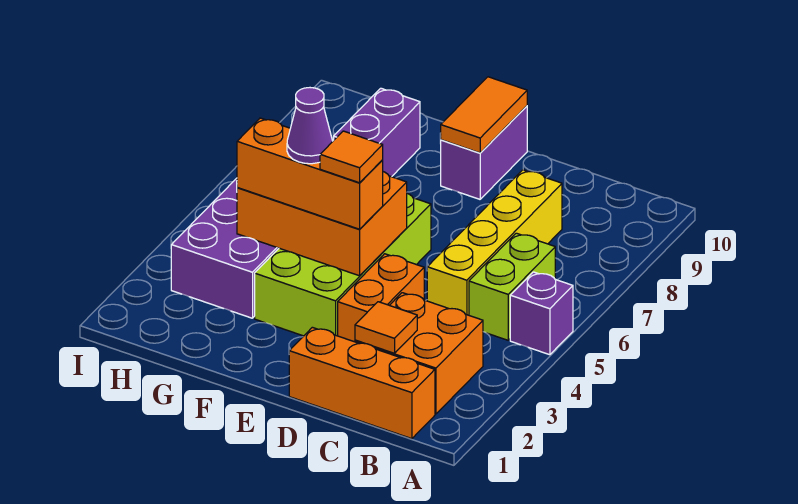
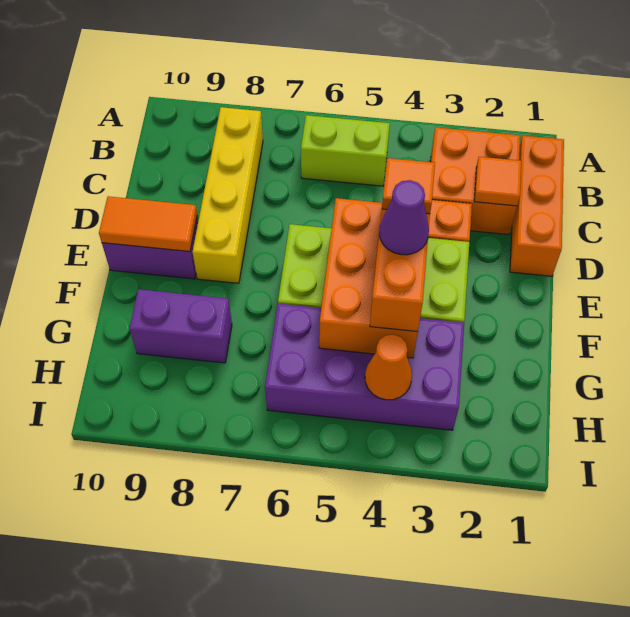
purple 1x1 brick [510,272,573,355] -> none
yellow 1x4 brick [427,170,562,315] -> yellow 1x4 brick turned to [193,107,263,283]
none -> orange 1x1 cone [365,335,412,400]

